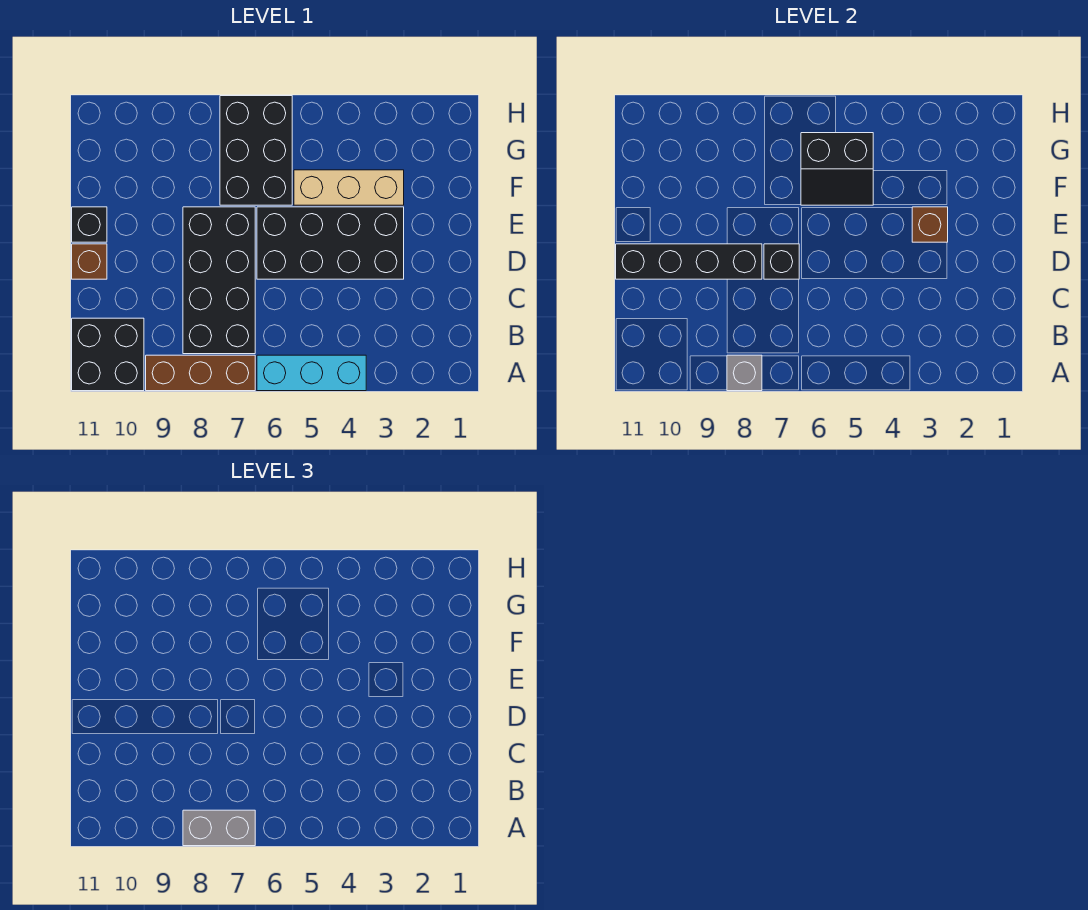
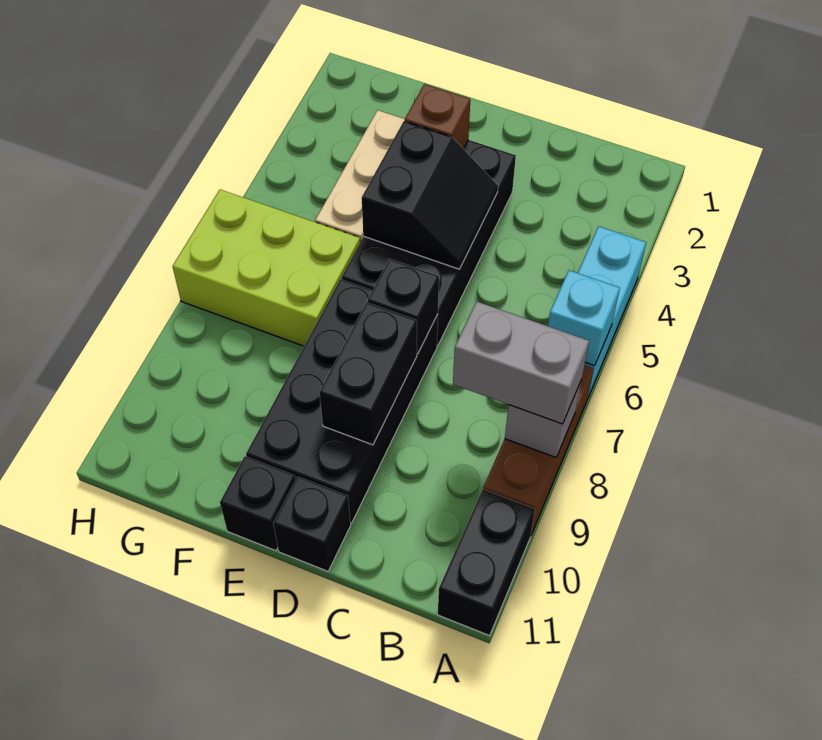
none -> cyan 1x1 brick [548,270,620,366]
grey 1x2 brick [183,810,255,846] -> grey 1x2 brick turned to [453,302,589,424]
black 2x2 brick [72,318,144,391] -> black 1x2 brick [438,490,535,636]
black 2x4 brick [183,207,255,354] -> black 2x4 brick turned to [246,279,438,523]
black 1x4 brick [616,244,762,279] -> black 1x2 brick [319,302,417,445]
brown 1x1 brick [72,244,107,279] -> black 1x1 brick [273,476,351,571]
black 2x2 slope [801,133,873,205] -> black 2x2 slope moved to [362,121,498,269]
black 2x3 brick [220,96,292,205] -> lime 2x3 brick [172,190,360,346]

